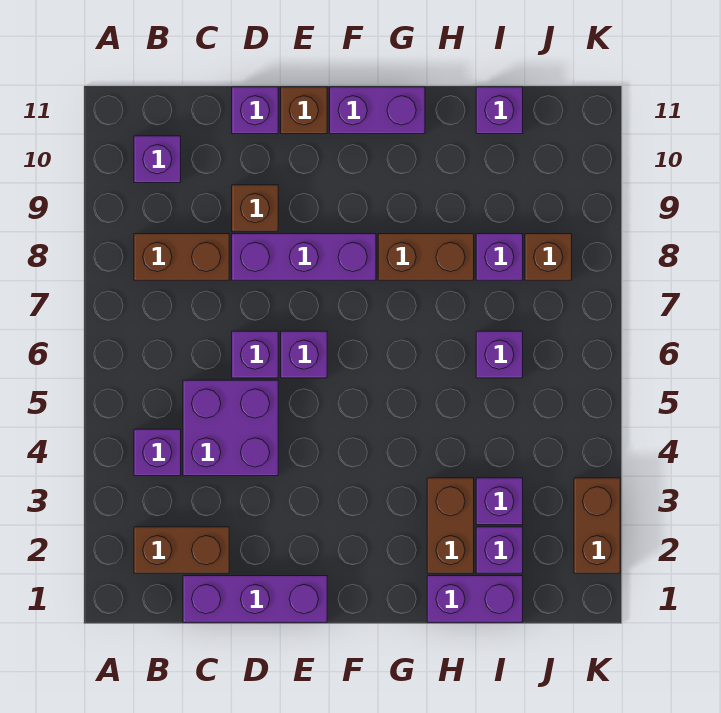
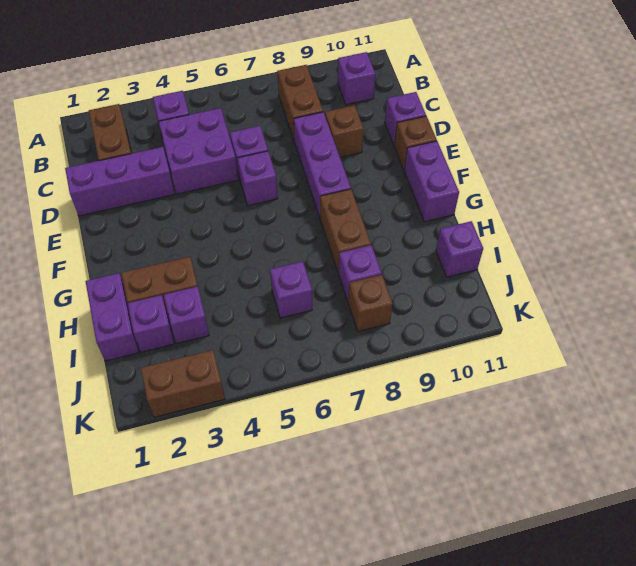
purple 1x3 brick [183,576,327,622] -> purple 1x3 brick turned to [65,147,174,216]

